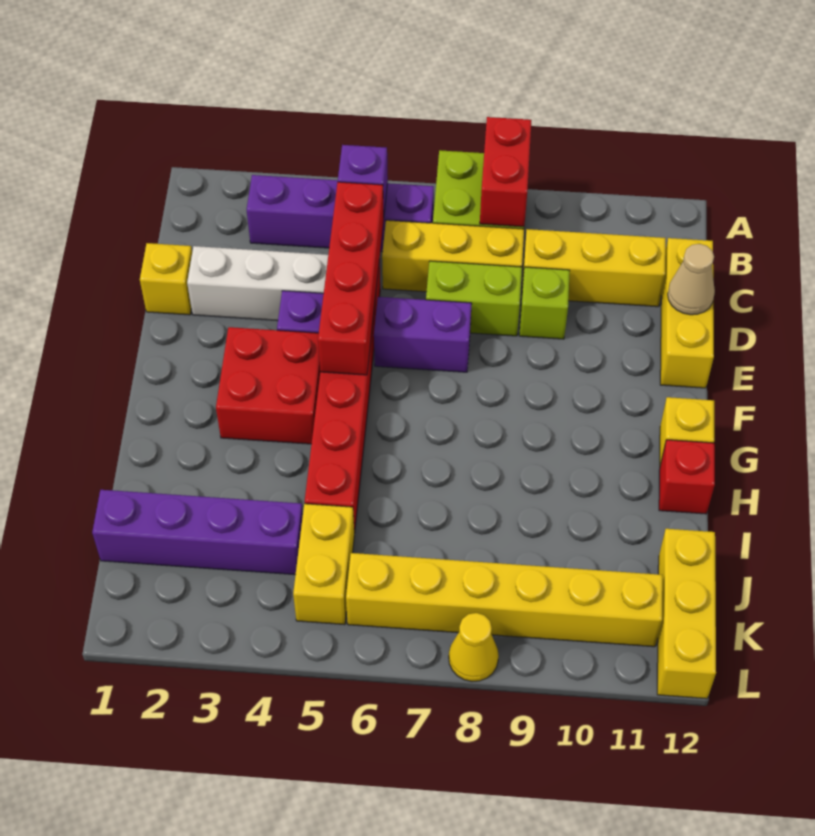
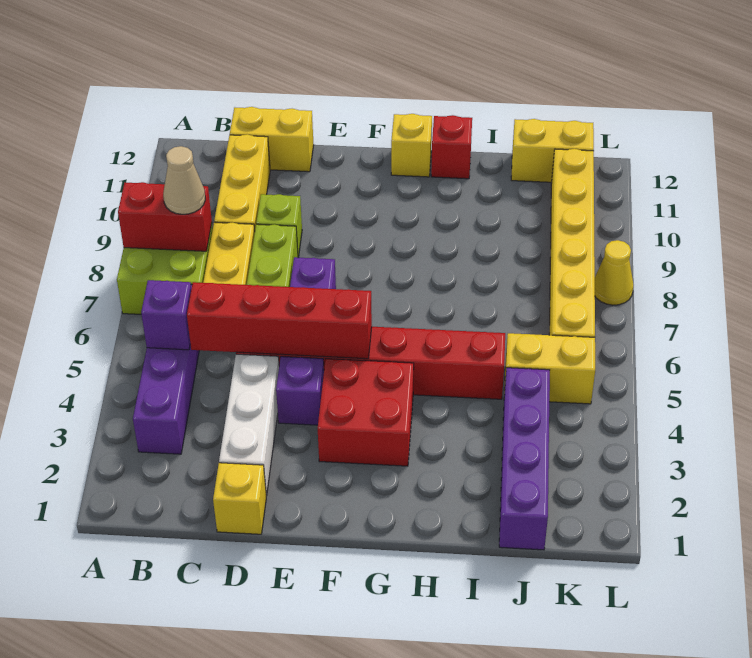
yellow 1x3 brick [660,238,714,388] -> yellow 1x2 brick [230,107,314,172]
tan 1x1 cone [668,244,715,315] -> tan 1x1 cone moved to [163,146,205,214]
yellow 1x3 brick [657,529,716,699] -> yellow 1x2 brick [511,119,594,182]

